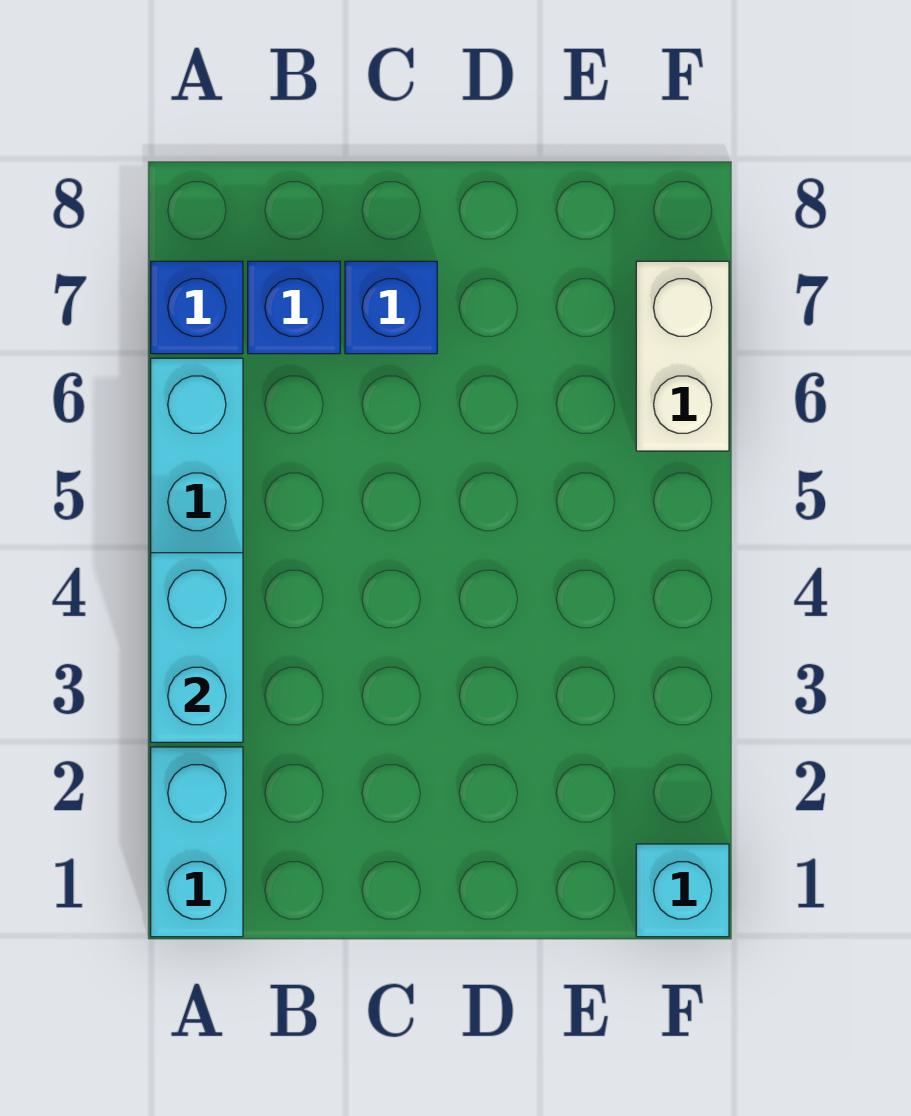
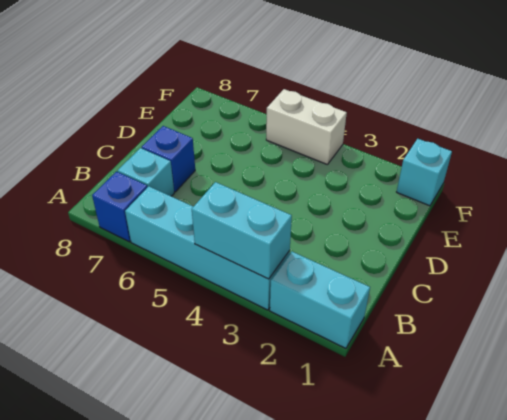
blue 1x1 brick [248,261,340,354] -> cyan 1x1 brick [118,148,174,196]
white 1x2 brick [636,261,729,451] -> white 1x2 brick moved to [266,89,347,165]

